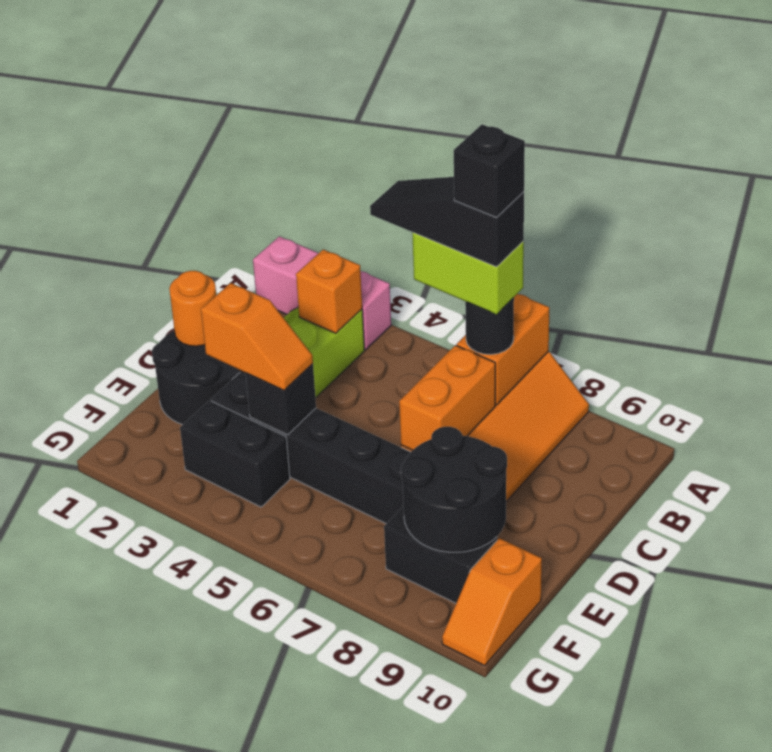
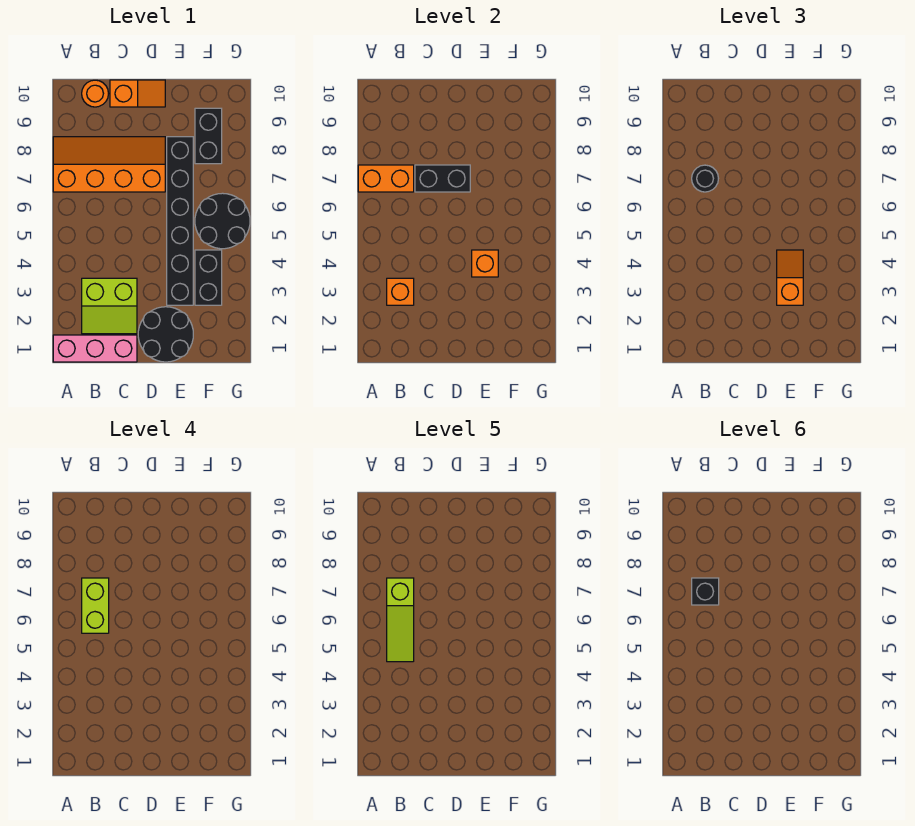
pink 1x3 brick [253,236,391,350] -> pink 1x3 brick turned to [53,335,137,362]
black 1x3 slope [370,177,524,267] -> lime 1x3 slope [387,578,414,662]
orange 1x2 brick [399,345,495,450] -> black 1x2 brick [415,165,470,192]
orange 1x1 round brick [169,271,216,346] -> orange 1x1 round brick moved to [82,80,109,107]
black 1x1 brick [246,364,316,435] -> orange 1x1 brick [472,250,498,277]
black 2x2 round brick [401,427,507,552] -> black 2x2 round brick moved to [195,193,250,249]
orange 1x2 slope [442,538,542,666] -> orange 1x2 slope moved to [110,80,165,107]

